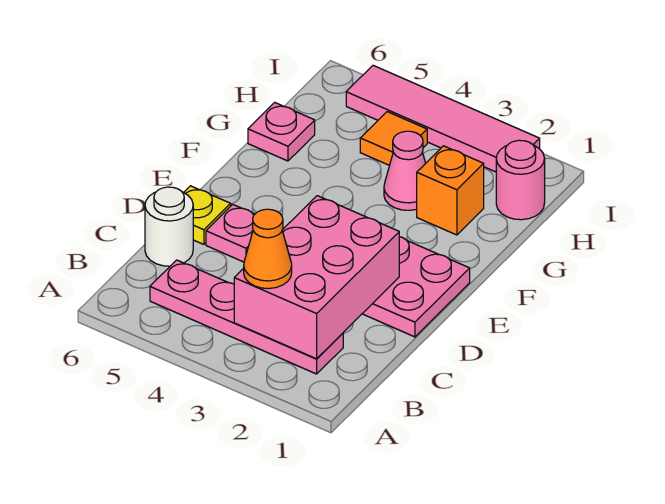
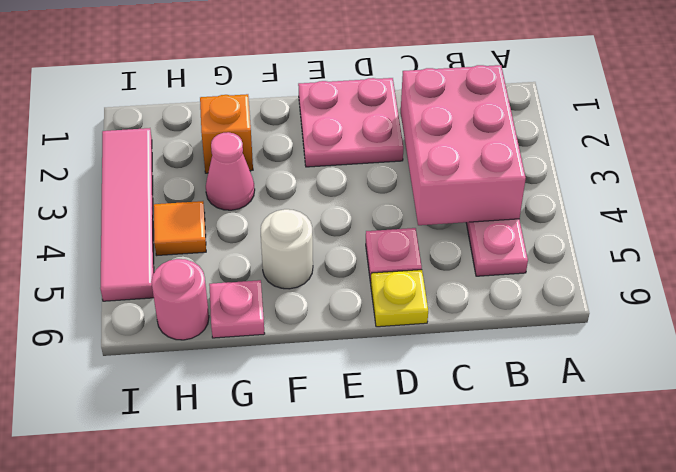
pink 2x3 brick [234,196,399,359] -> pink 2x3 brick turned to [401,65,526,225]
orange 1x1 cone [244,209,292,289] -> none
white 1x1 round brick [145,187,193,266] -> white 1x1 round brick moved to [261,209,313,289]
pink 1x1 round brick [496,140,545,220] -> pink 1x1 round brick moved to [151,259,209,340]

